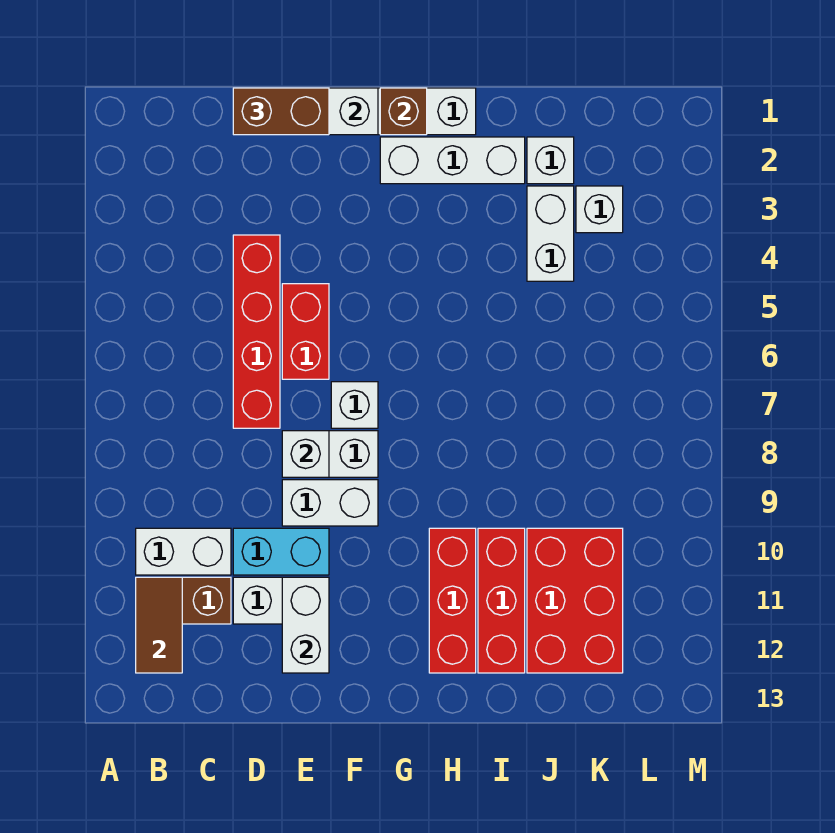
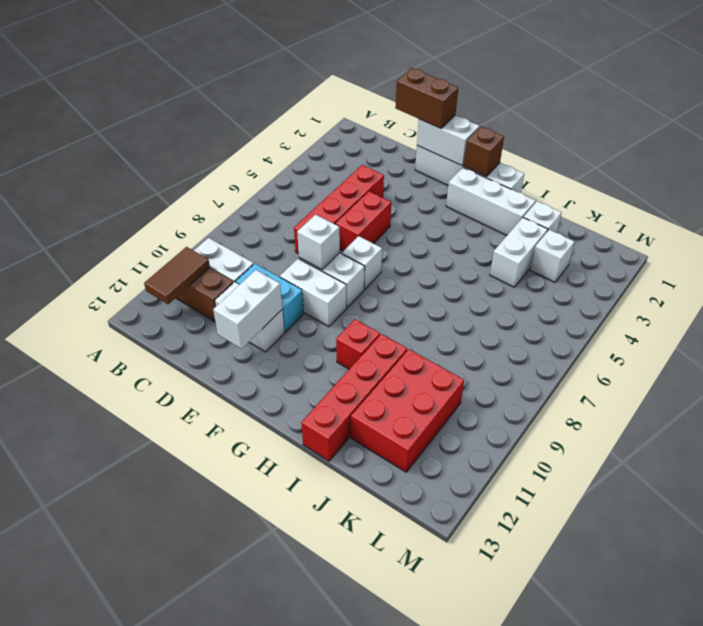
red 1x3 brick [429,528,476,673] -> red 1x1 brick [336,319,380,369]
red 1x3 brick [478,528,525,673] -> red 1x4 brick [301,334,407,461]

